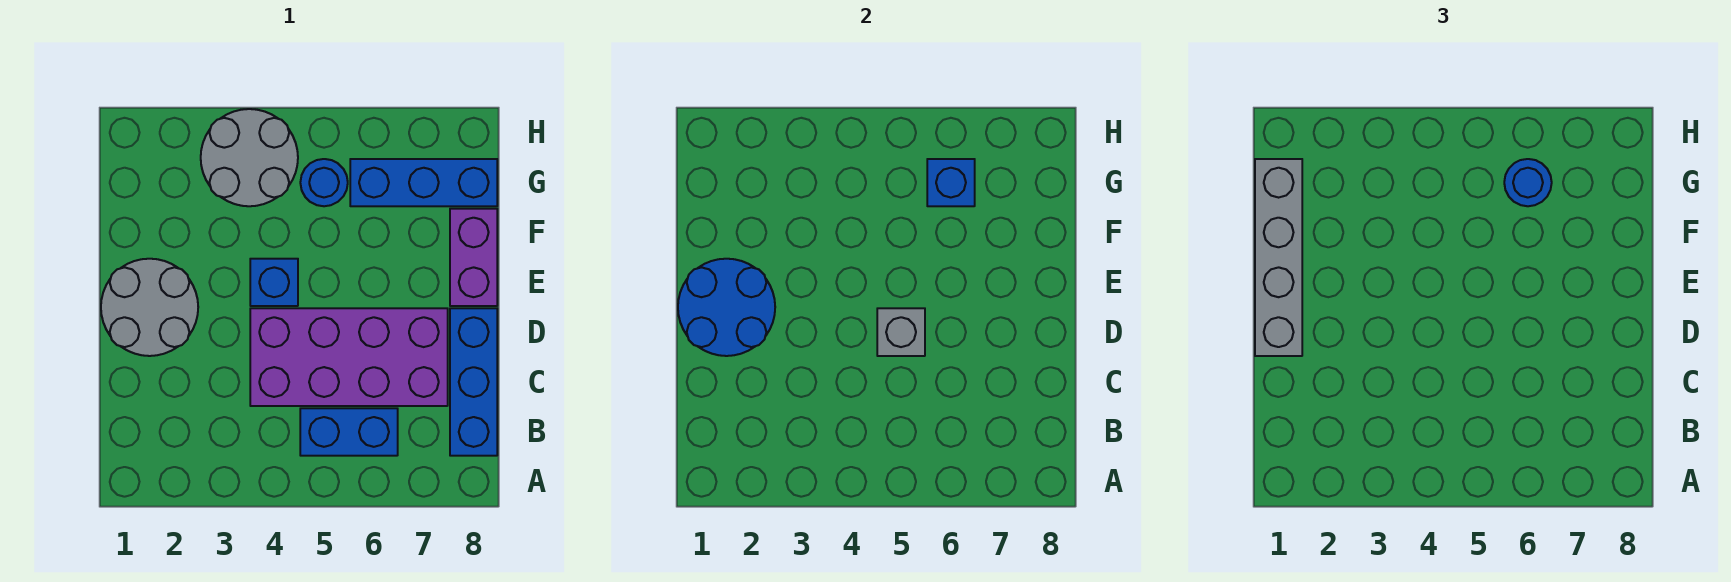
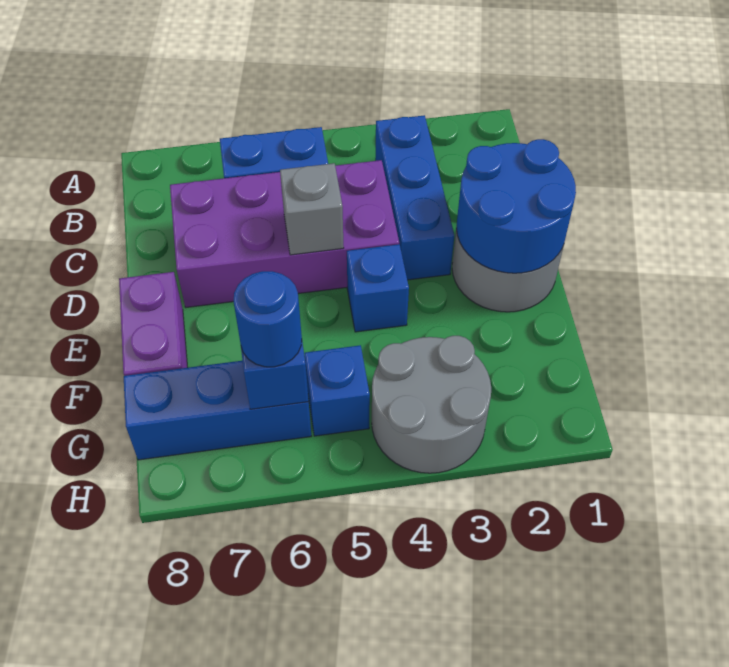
blue 1x3 brick [450,308,497,456] -> blue 1x3 brick moved to [375,115,454,280]
grey 1x4 brick [1255,159,1302,356] -> none
blue 1x1 round brick [300,159,348,206] -> blue 1x1 brick [304,345,370,436]

